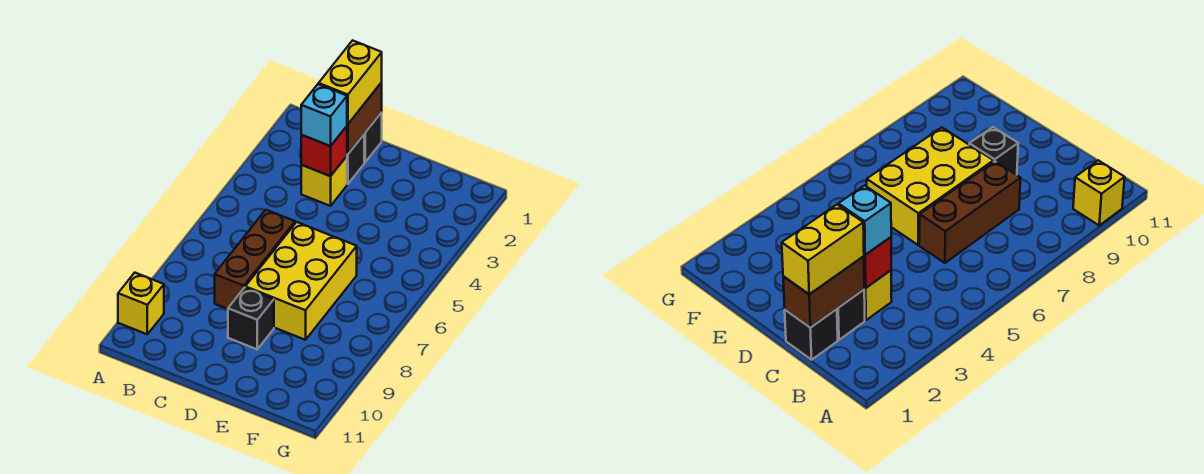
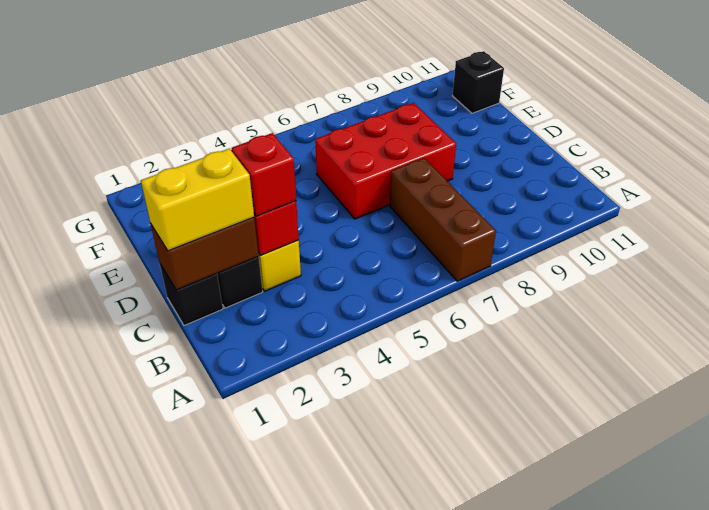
yellow 1x1 brick [118,273,164,334] -> none
cyan 1x1 brick [301,84,347,146] -> red 1x1 brick [232,133,296,216]
brown 1x3 brick [215,210,295,309] -> brown 1x3 brick turned to [390,158,496,281]
yellow 2x3 brick [245,222,357,340] -> red 2x3 brick [315,103,456,219]
black 1x1 brick [228,288,274,349] -> black 1x1 brick moved to [453,51,504,113]

